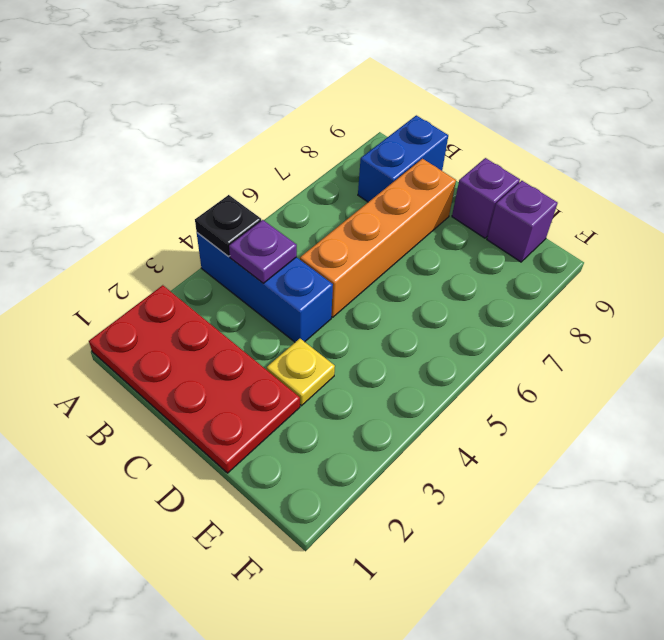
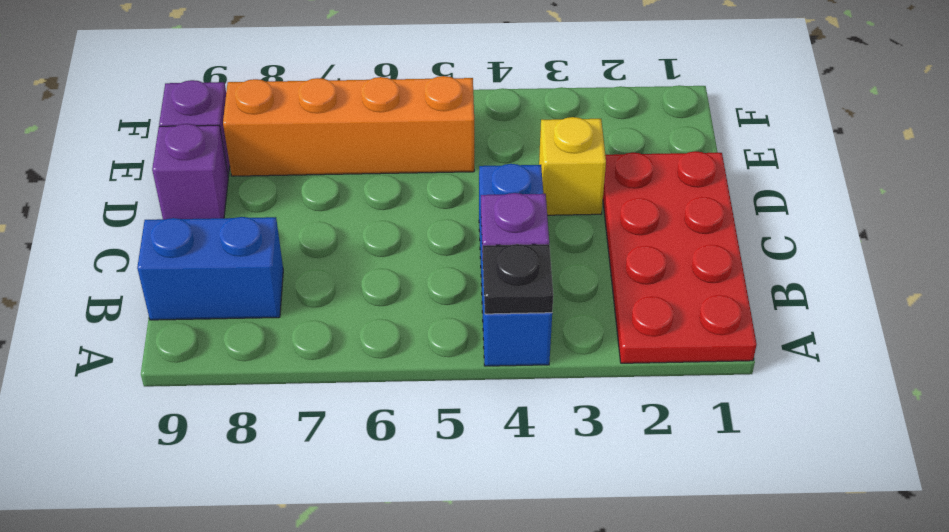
orange 1x4 brick [300,159,456,317] -> orange 1x4 brick moved to [223,76,474,176]
yellow 1x1 plate [267,339,335,406] -> yellow 1x1 brick [539,117,606,215]

